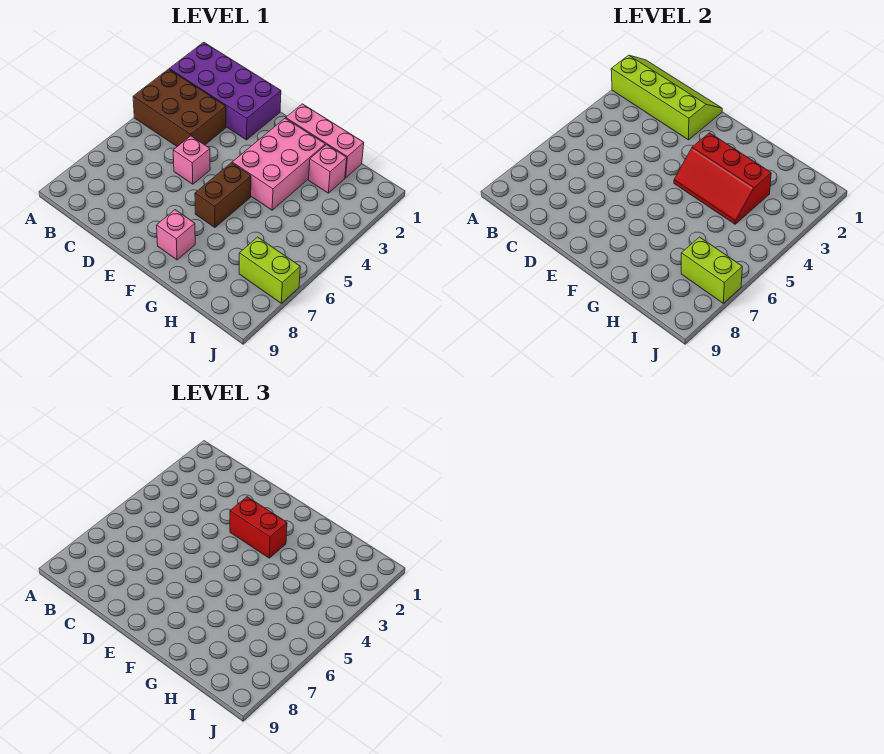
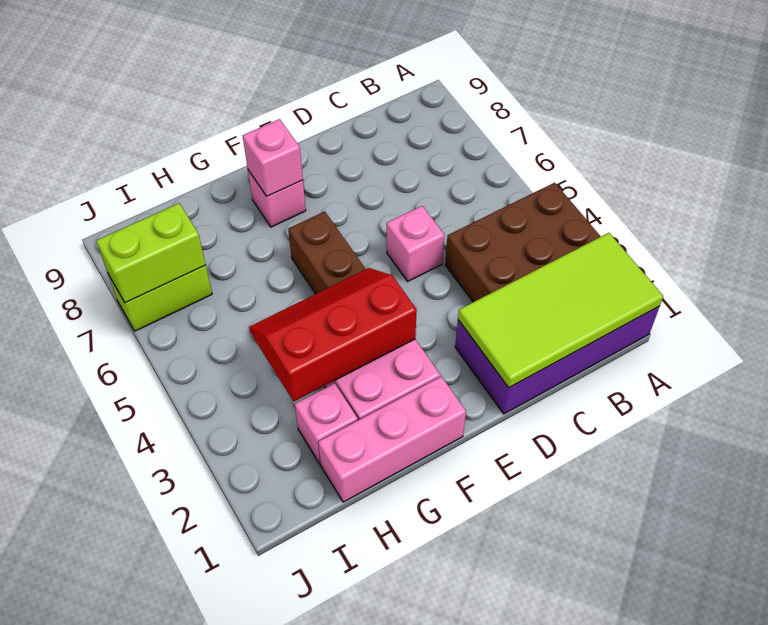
lime 2x4 slope [611,55,722,140] -> lime 2x4 tile [458,233,663,388]
red 1x2 brick [230,497,287,558] -> none
none -> pink 1x1 brick [243,119,303,196]

